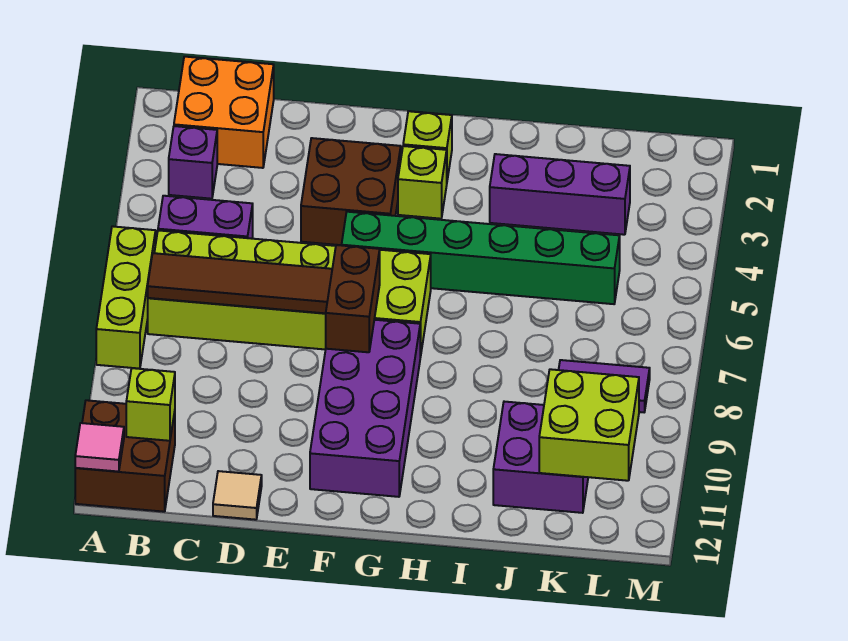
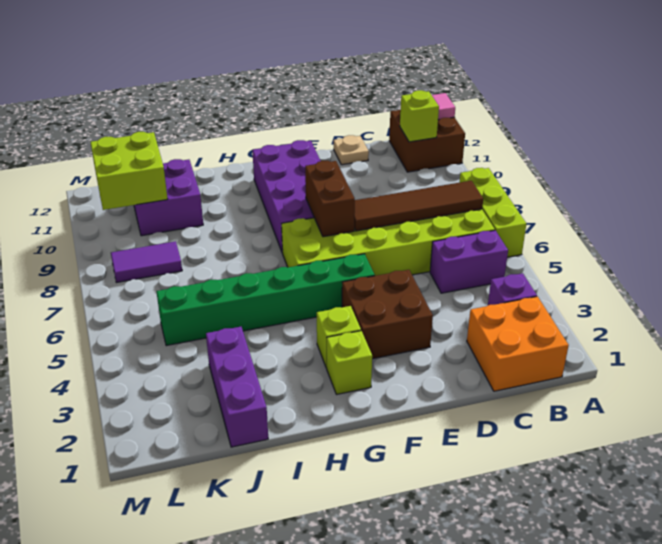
tan 1x1 tile [213,471,262,520] -> tan 1x1 plate [334,135,369,165]
purple 1x3 brick [490,154,630,235] -> purple 1x3 brick turned to [206,327,268,447]

